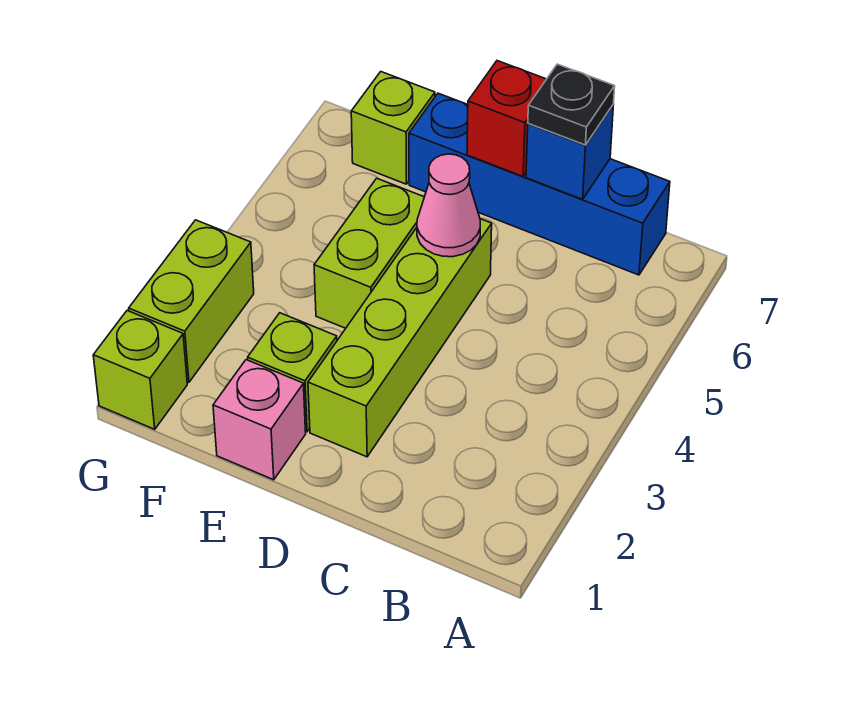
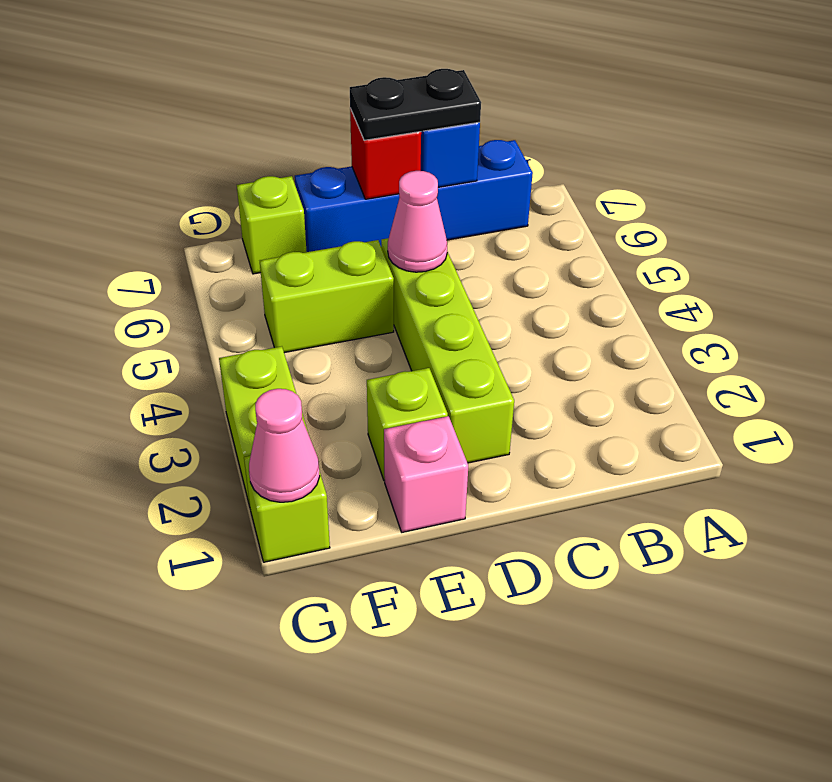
black 1x1 plate [528,64,615,145] -> black 1x2 plate [350,69,481,140]
lime 1x2 brick [314,178,424,328] -> lime 1x2 brick turned to [260,240,394,353]
none -> pink 1x1 cone [249,389,320,502]

